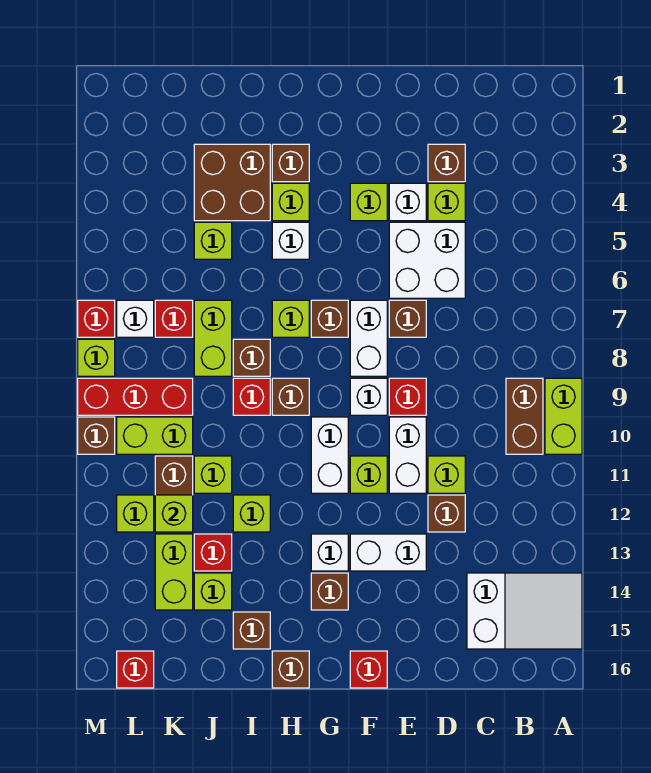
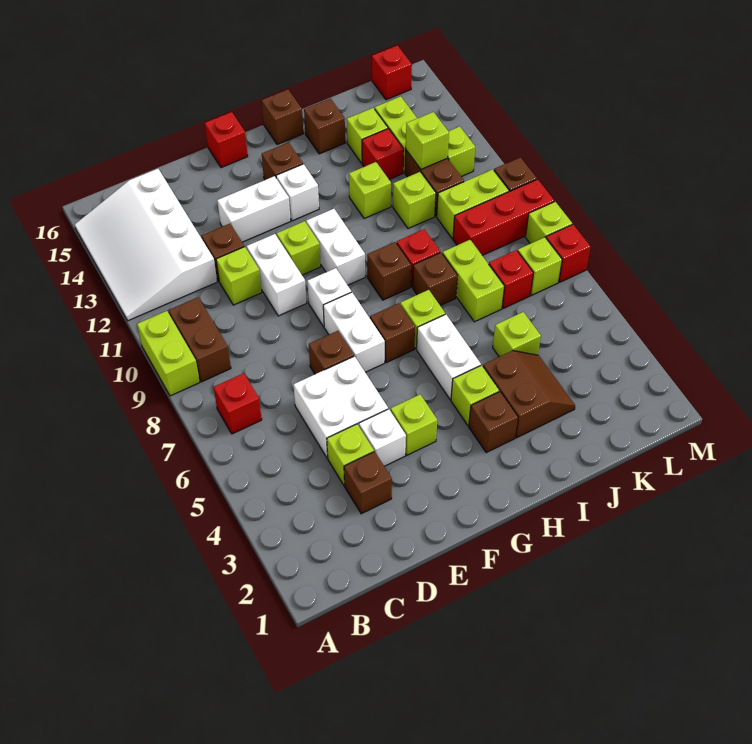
white 2x3 slope [467,573,582,649] -> white 3x4 slope [75,169,217,321]
red 1x1 brick [389,378,426,415] -> red 1x1 brick moved to [214,373,262,434]
white 1x1 brick [272,222,309,259] -> white 1x2 brick [417,314,481,399]
brown 2x2 brick [194,144,270,221] -> brown 2x2 slope [483,351,575,438]
white 1x1 brick [117,300,154,337] -> lime 1x1 brick [518,237,562,295]

